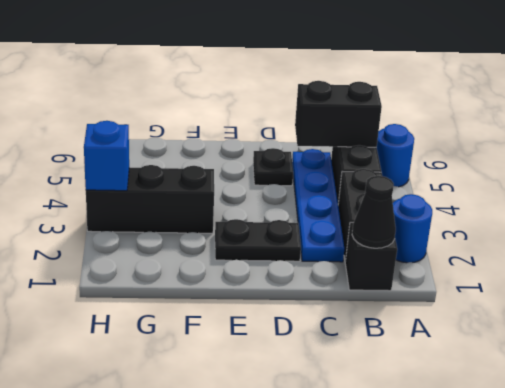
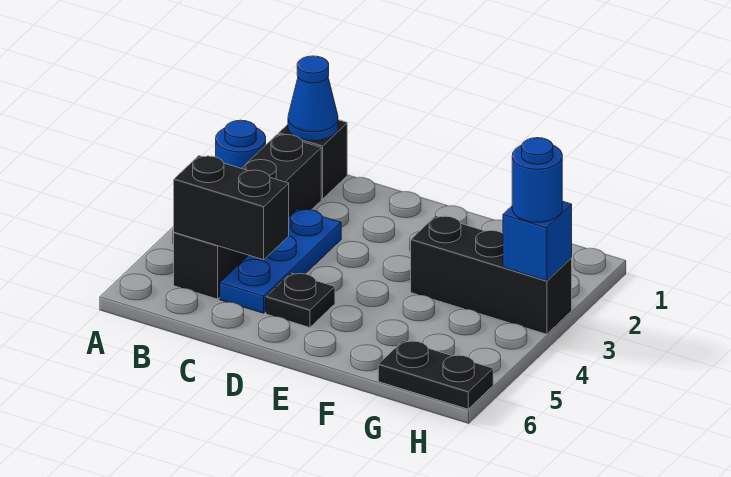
blue 1x1 round brick [376,124,414,187] -> blue 1x1 round brick moved to [512,138,562,222]
black 1x1 cone [352,176,396,248] -> blue 1x1 cone [288,56,338,141]
blue 1x4 plate [292,149,344,262] -> blue 1x3 plate [220,209,341,313]
black 1x2 plate [215,219,301,261] -> black 1x2 plate moved to [378,341,493,409]

